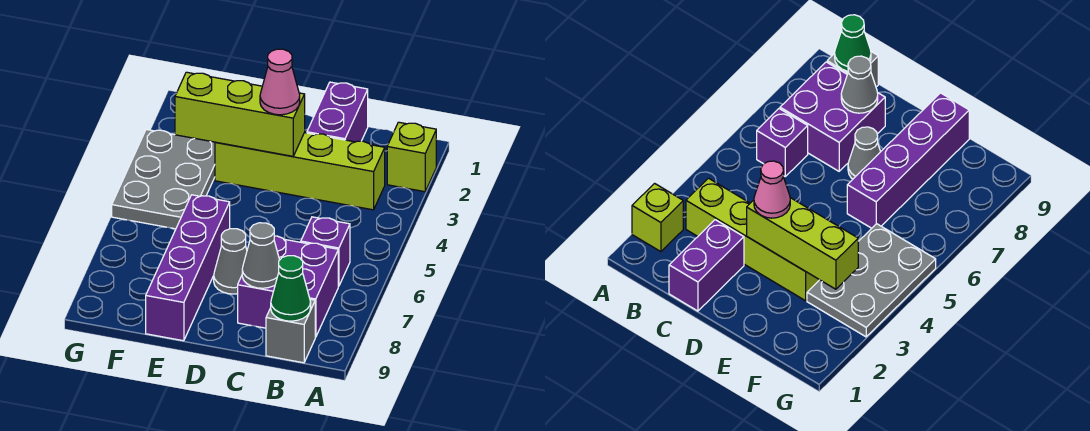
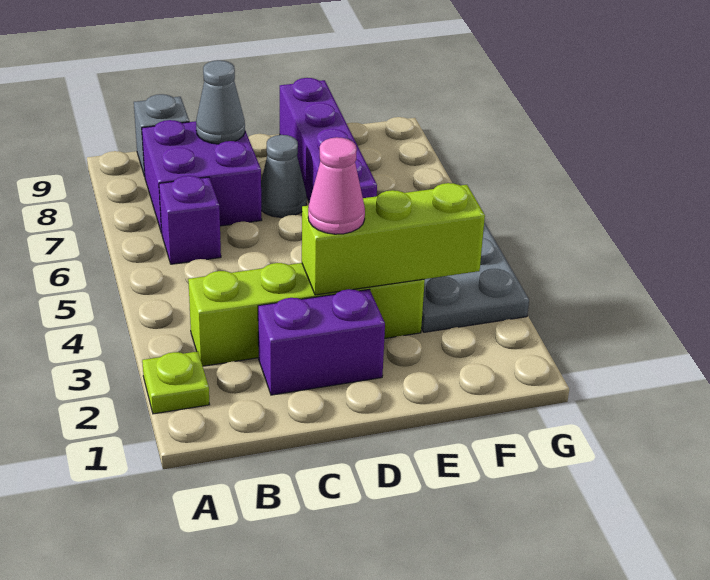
lime 1x1 brick [387,122,436,192] -> lime 1x1 plate [142,351,210,414]
green 1x1 cone [271,256,311,321] -> none
purple 1x2 brick [307,82,368,142] -> purple 1x2 brick turned to [258,289,385,395]

